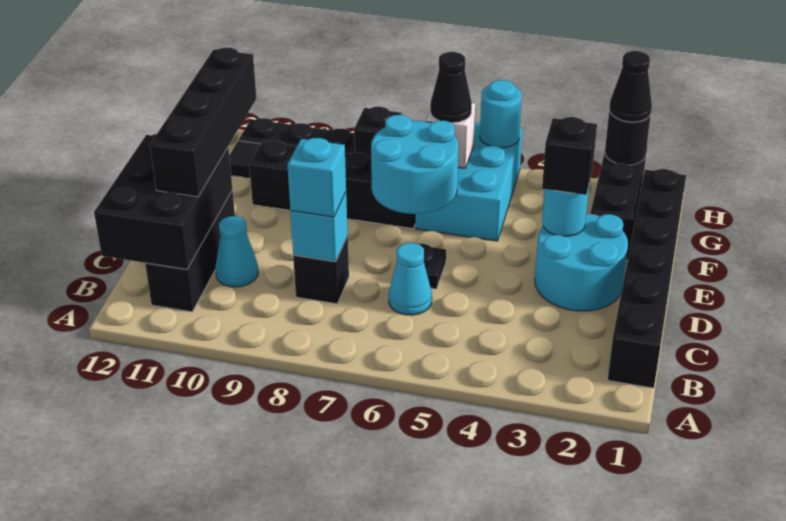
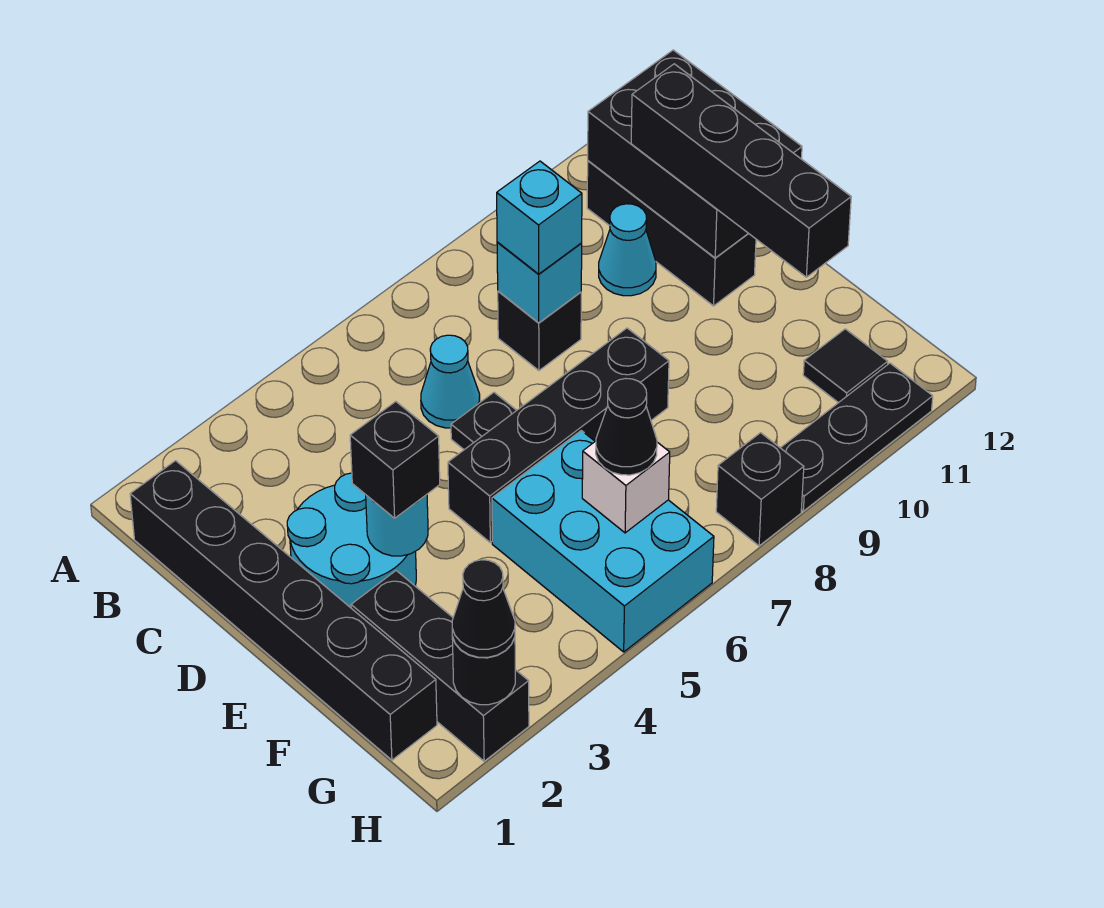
cyan 2x2 round brick [371,115,459,214] -> none
black 1x4 brick [249,141,416,229] -> black 1x4 brick moved to [448,328,669,543]
cyan 1x1 round brick [480,80,522,148] -> none

